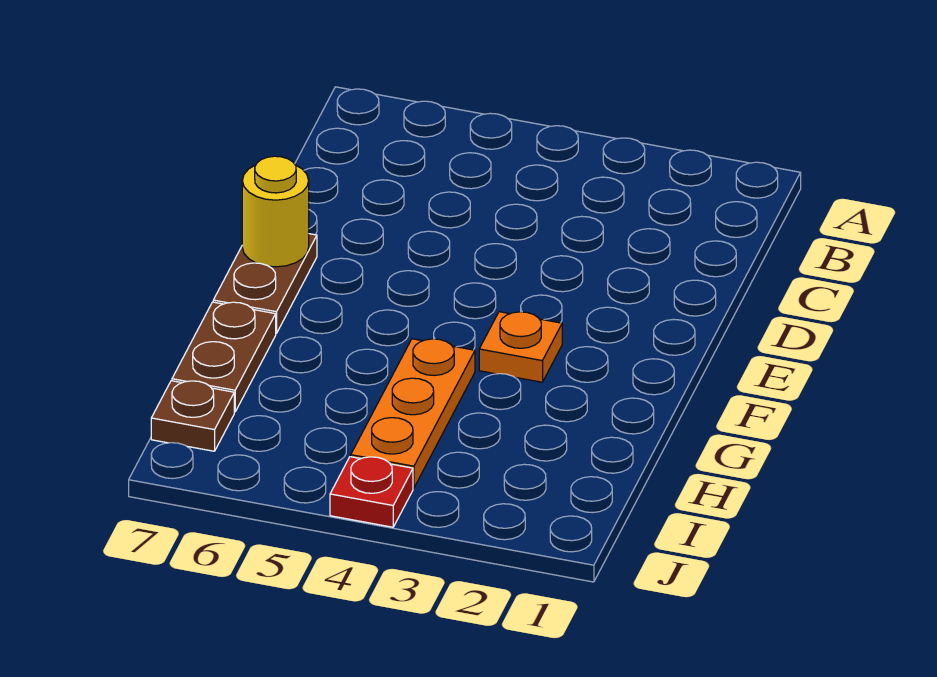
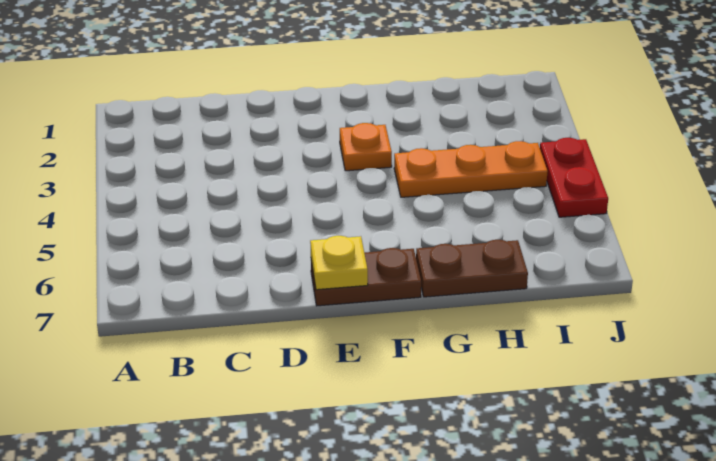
yellow 1x1 round brick [242,156,309,267] -> yellow 1x1 plate [310,236,368,290]
brown 1x1 plate [151,381,234,451] -> none
red 1x1 plate [330,457,413,527] -> red 1x2 plate [540,138,608,217]

